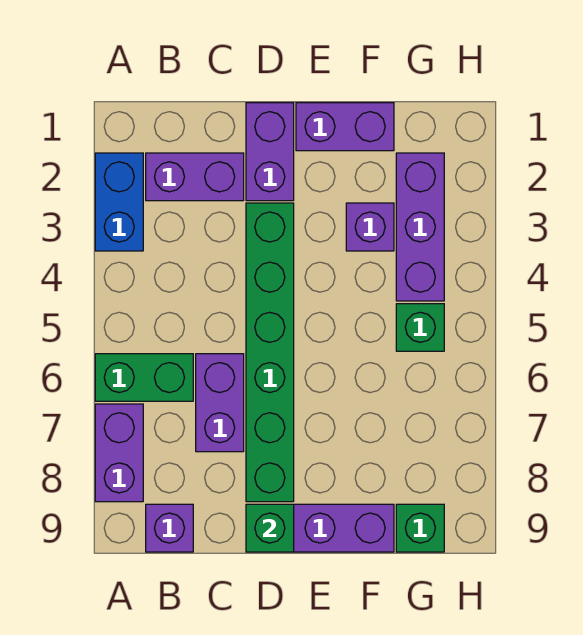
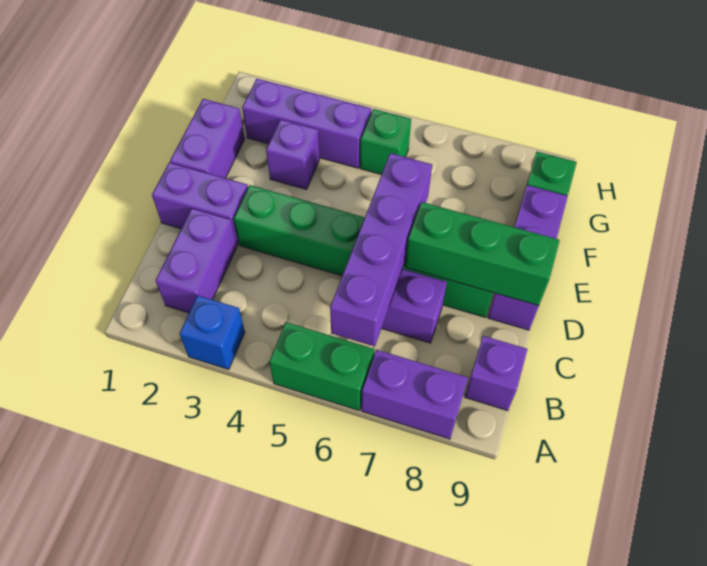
blue 1x2 brick [95,153,143,251] -> blue 1x1 brick [179,295,245,369]
green 1x2 brick [95,354,193,401] -> green 1x2 brick turned to [269,322,374,410]
none -> purple 1x4 brick [330,153,432,346]
green 1x1 brick [246,504,294,552] -> green 1x3 brick [405,202,560,306]

